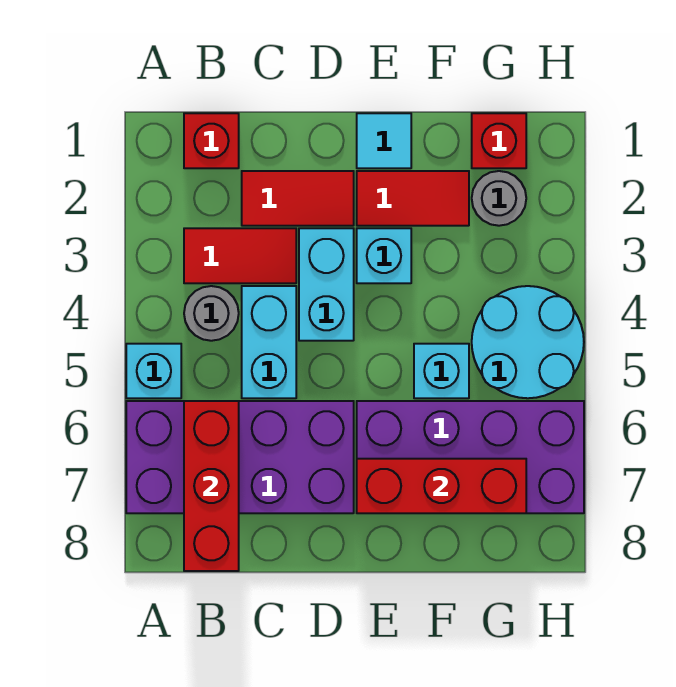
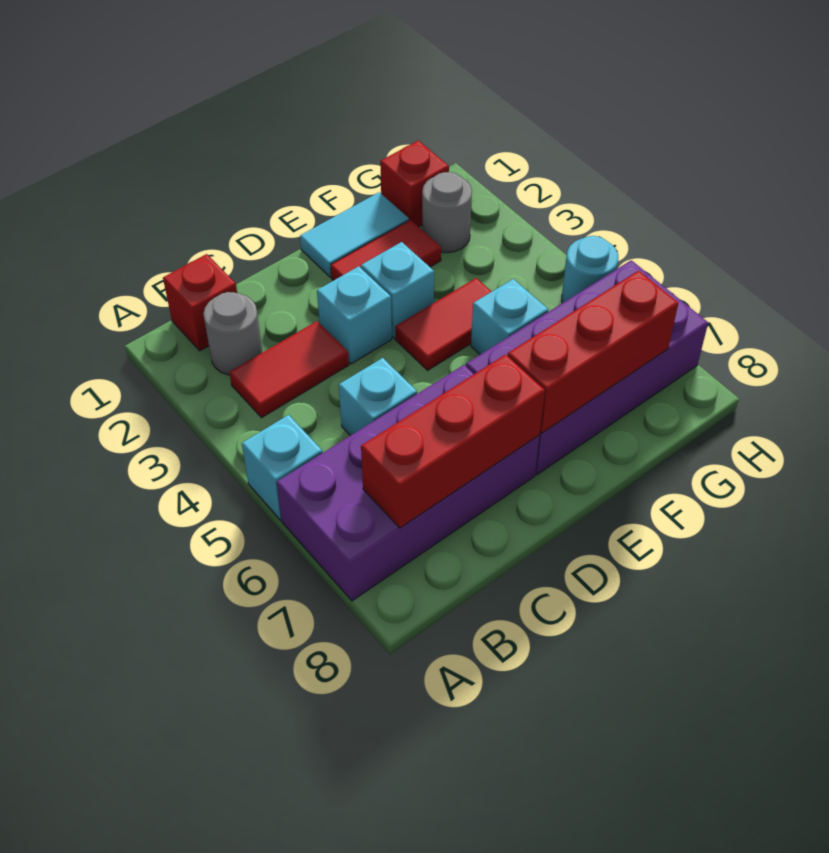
grey 1x1 round brick [184,286,239,341] -> grey 1x1 round brick moved to [203,292,262,375]
red 1x3 brick [184,401,239,571] -> red 1x3 brick turned to [361,354,545,528]
red 1x2 tile [242,171,354,226] -> red 1x2 tile moved to [395,278,492,370]
cyan 1x2 brick [242,286,296,398] -> cyan 1x1 brick [339,358,417,436]
cyan 1x2 brick [299,228,354,341] -> cyan 1x1 brick [317,266,392,364]
cyan 1x1 tile [357,113,411,168] -> cyan 1x2 tile [300,192,409,277]
cyan 2x2 round brick [472,286,584,398] -> cyan 1x1 round brick [562,236,618,303]

